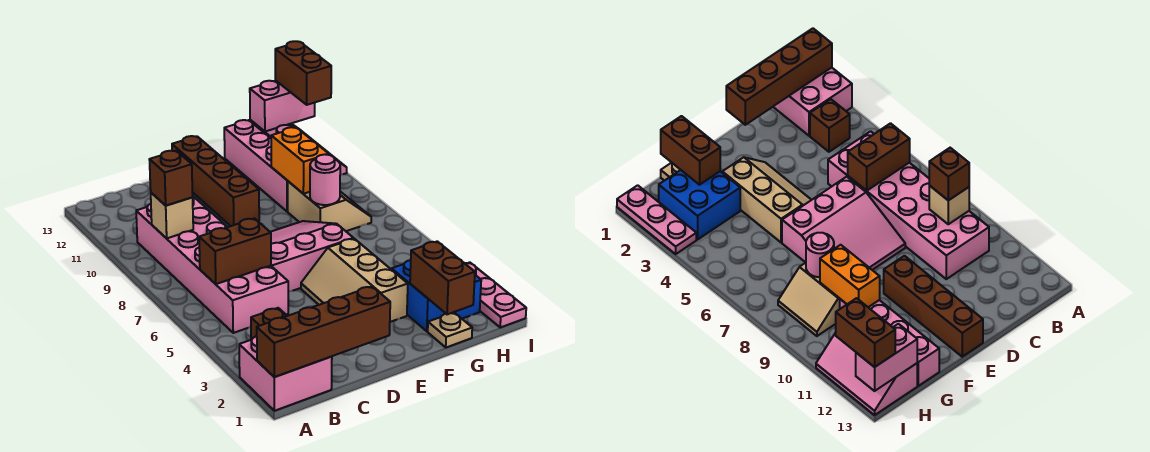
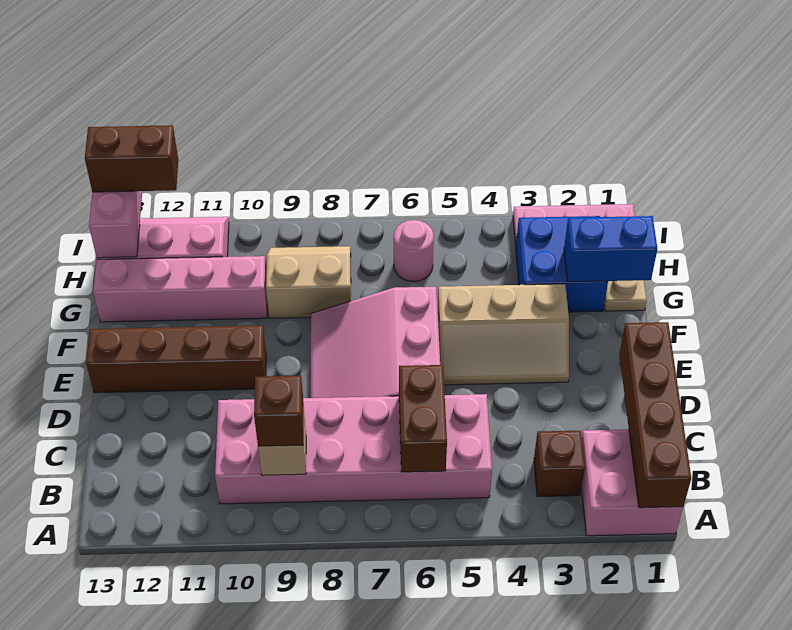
brown 1x2 brick [410,241,475,314] -> blue 1x2 brick [564,216,657,282]
pink 1x1 round brick [310,154,340,205] -> pink 1x1 round brick moved to [394,220,434,282]
orange 1x2 brick [271,127,329,194] -> none

